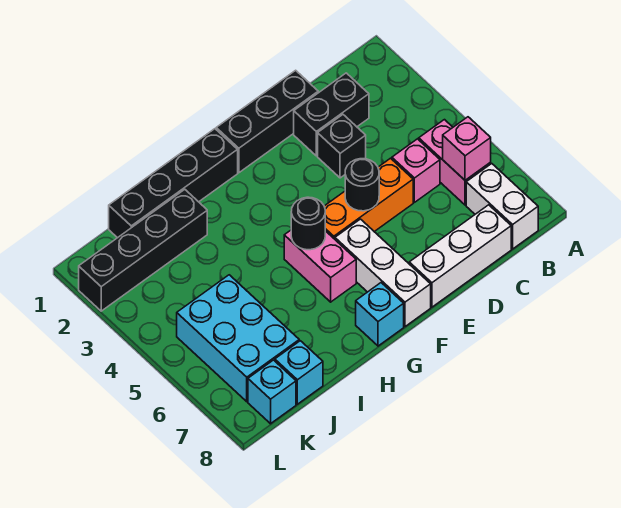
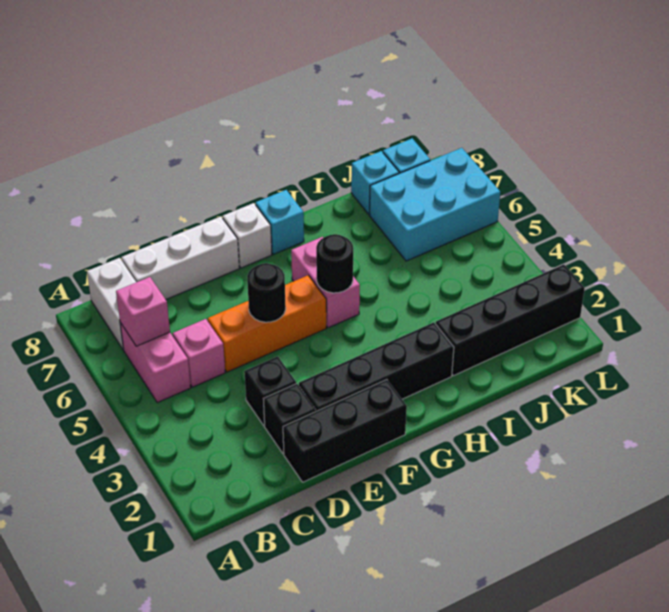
black 1x2 brick [294,73,369,156] -> black 1x1 brick [263,384,316,454]
white 1x3 brick [335,219,431,327] -> white 1x1 brick [223,203,272,268]
black 1x4 brick [109,129,238,238] -> black 1x4 brick moved to [299,323,454,411]
cyan 2x3 brick [177,275,299,402] -> cyan 2x3 brick turned to [370,148,500,261]

